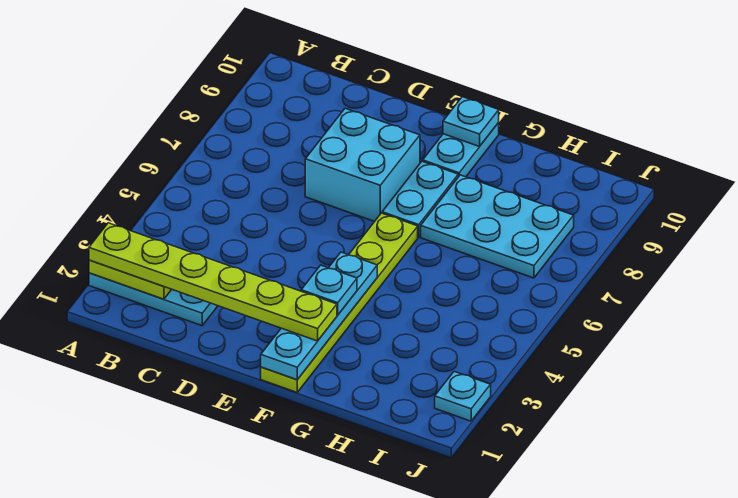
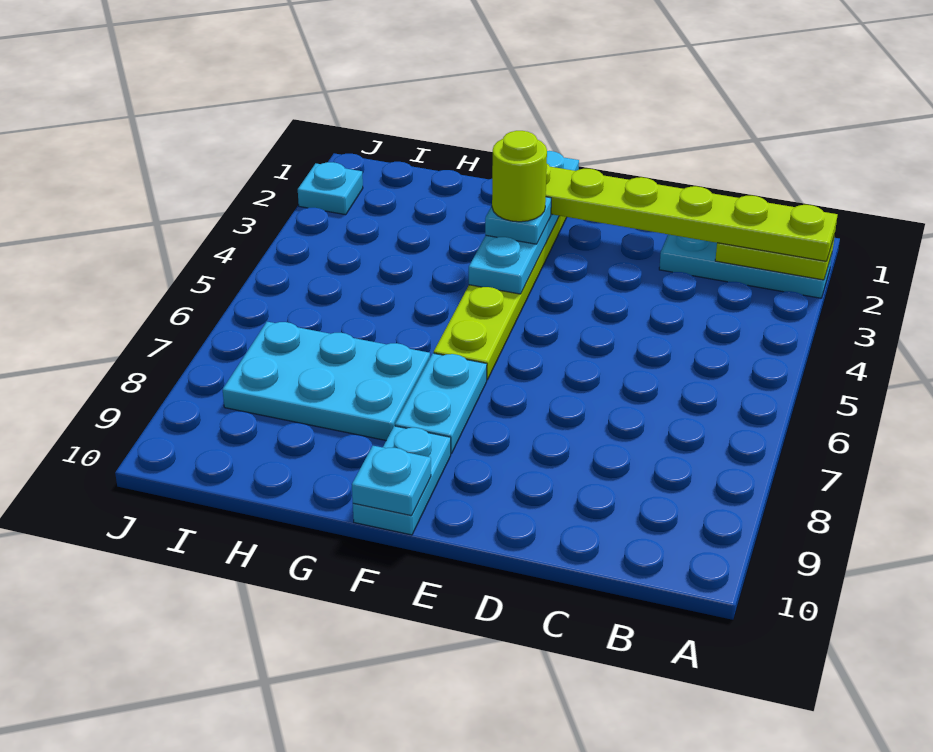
cyan 2x2 brick [305,108,420,222] -> none
none -> lime 1x1 round brick [492,131,547,222]

